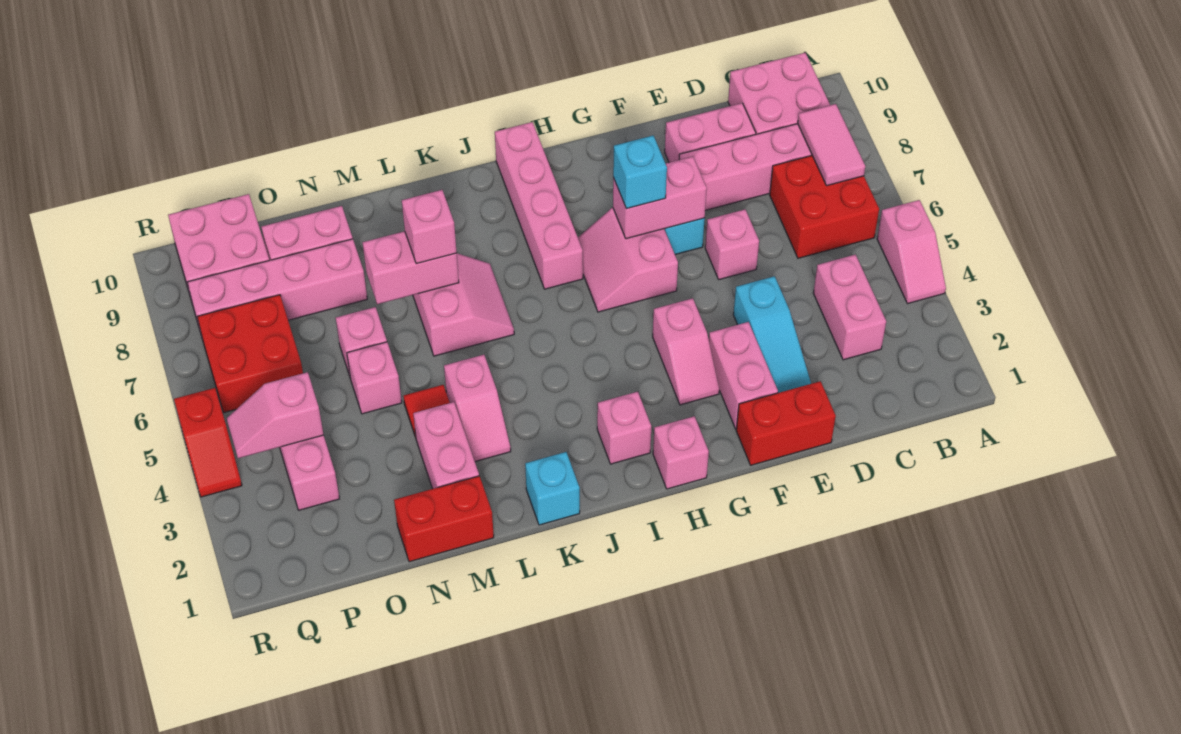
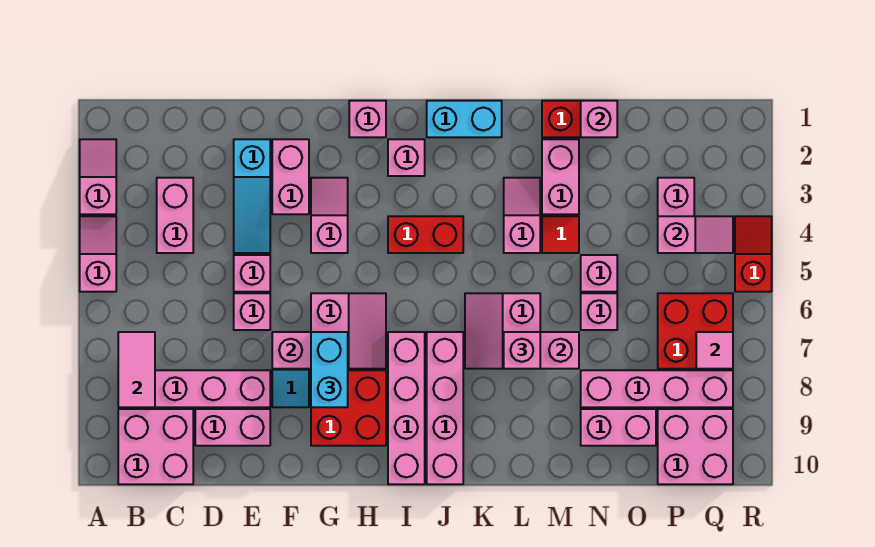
none -> pink 1x2 slope [80,139,116,214]
red 2x2 brick [770,156,879,258] -> red 2x2 brick moved to [311,370,386,446]
red 1x2 brick [736,381,836,465] -> red 1x2 brick moved to [388,216,463,253]
cyan 1x3 slope [733,276,811,393] -> cyan 1x3 slope turned to [234,139,270,253]
none -> pink 1x1 brick [234,255,270,292]
cyan 1x1 brick [613,136,667,209] -> cyan 1x2 brick [311,332,348,407]
none -> pink 1x4 brick [427,332,463,484]
cyan 1x1 brick [525,452,580,525] -> cyan 1x2 brick [427,101,502,137]
none -> pink 1x1 brick [581,101,617,137]
none -> pink 1x1 tile [696,332,733,369]

